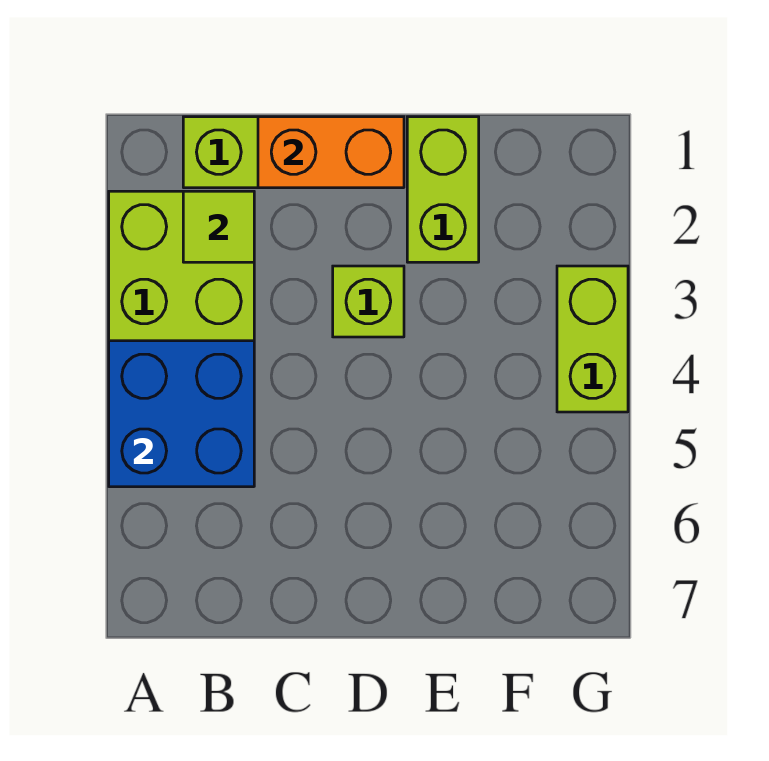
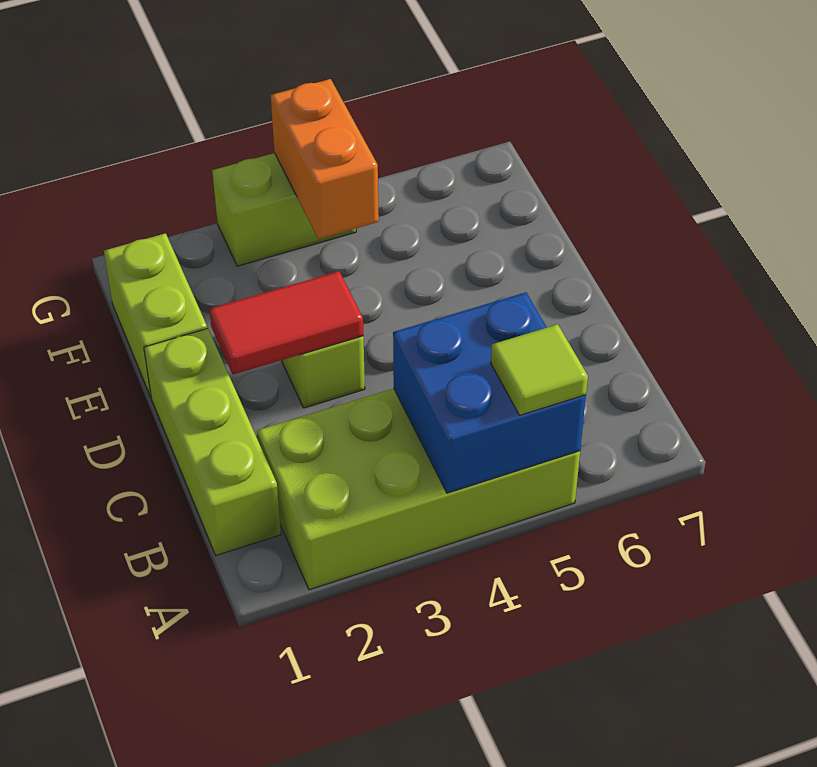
lime 1x1 tile [183,191,254,262] -> lime 1x1 tile moved to [491,324,588,415]
orange 1x2 brick [258,117,404,188] -> orange 1x2 brick moved to [271,79,379,239]
none -> red 1x2 tile [209,271,364,375]
lime 1x2 brick [407,117,479,262] -> lime 1x2 brick turned to [104,233,207,397]

